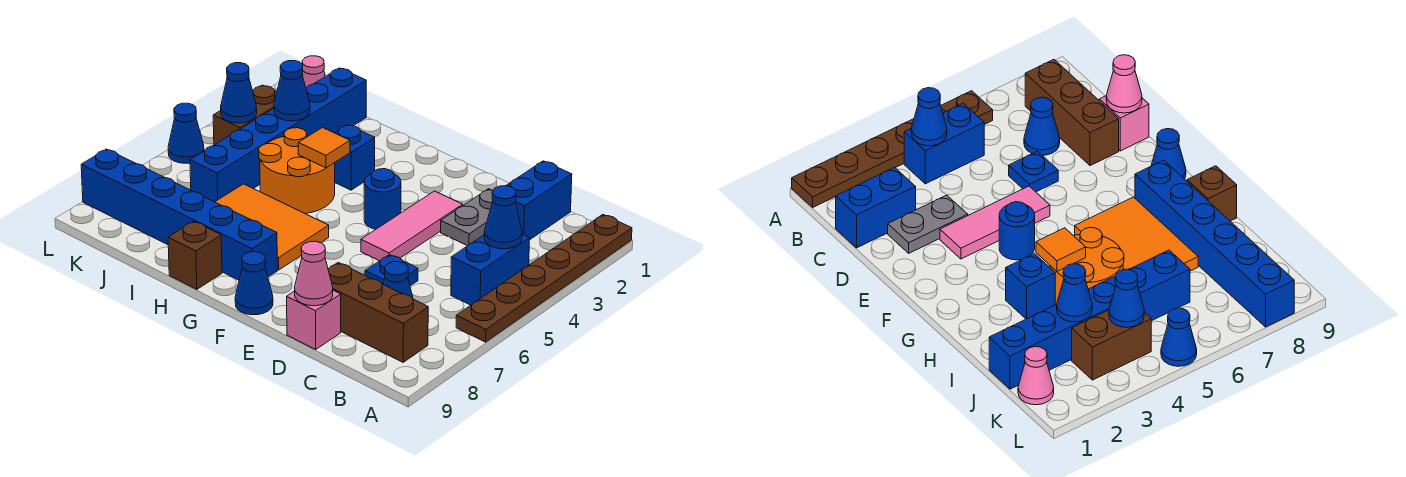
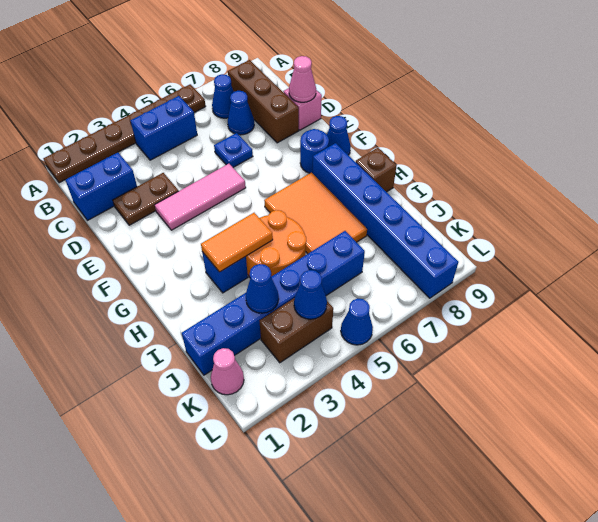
blue 1x1 cone [484,186,522,249] -> blue 1x1 cone moved to [212,74,234,118]
grey 1x2 plate [441,189,493,246] -> brown 1x2 plate [113,173,178,225]
blue 1x1 round brick [364,169,401,229] -> blue 1x1 round brick moved to [300,129,329,173]
orange 1x1 tile [298,128,350,168] -> orange 1x2 tile [201,213,273,272]

